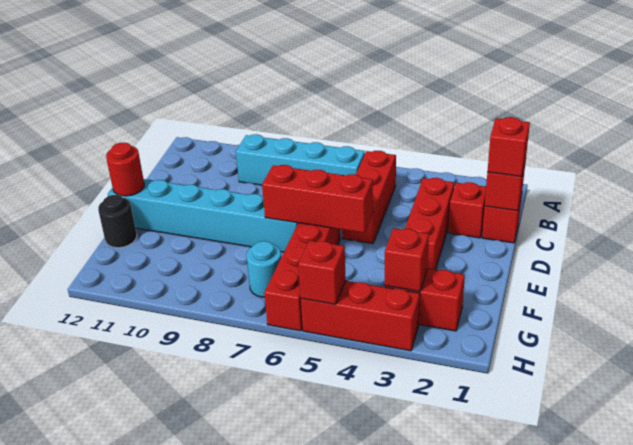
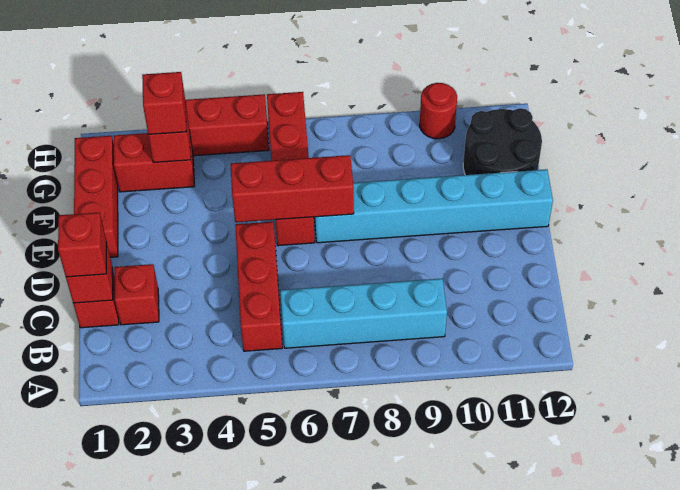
red 1x3 brick [405,178,454,270] -> red 1x3 brick moved to [74,136,118,257]
red 1x1 round brick [106,143,144,196] -> red 1x1 round brick moved to [420,83,457,139]
black 1x1 round brick [98,195,137,248] -> black 2x2 round brick [463,108,542,175]
cyan 1x1 round brick [246,241,281,297] -> none
red 1x1 brick [298,241,346,304] -> red 1x1 brick moved to [142,72,186,135]

